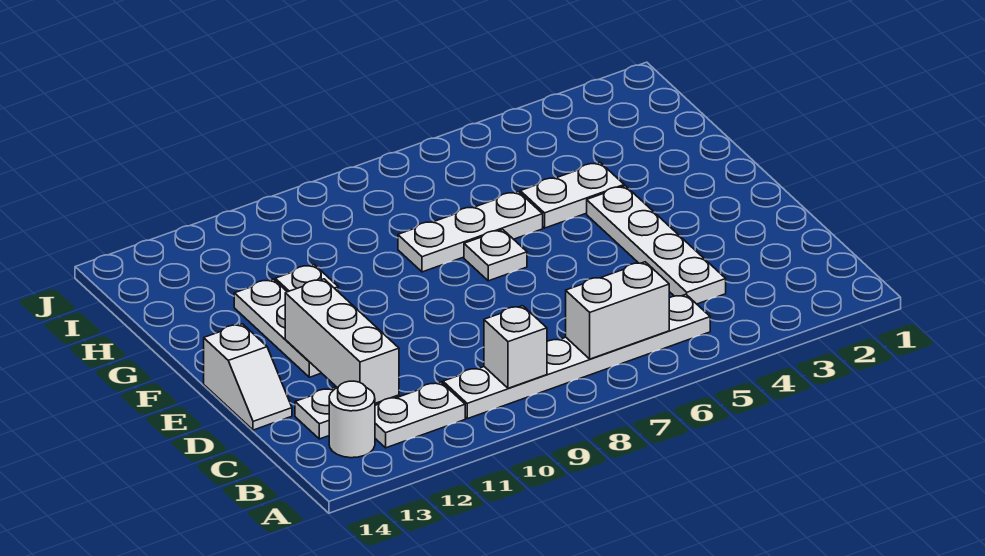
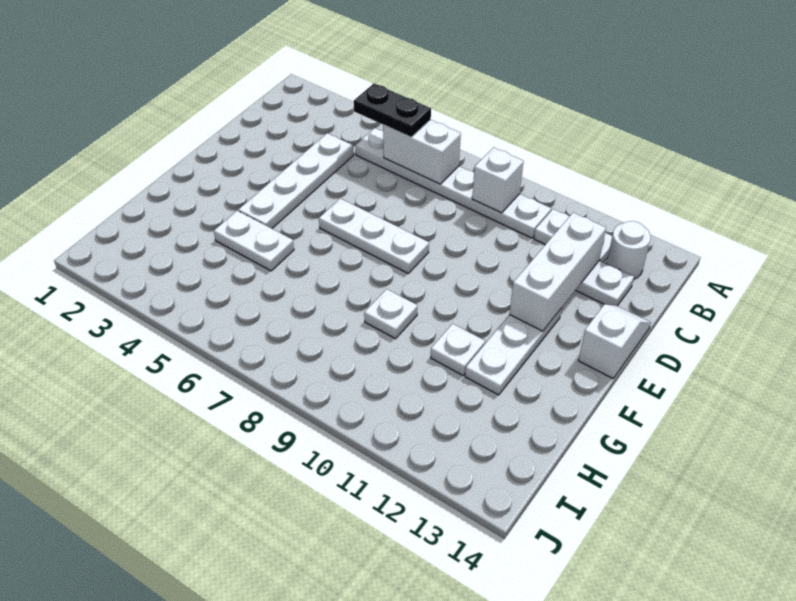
none -> black 1x2 plate [354,84,431,137]
white 1x1 plate [464,230,527,281] -> white 1x1 plate moved to [364,289,417,339]
white 1x3 plate [398,191,543,272] -> white 1x3 plate moved to [319,198,429,273]

